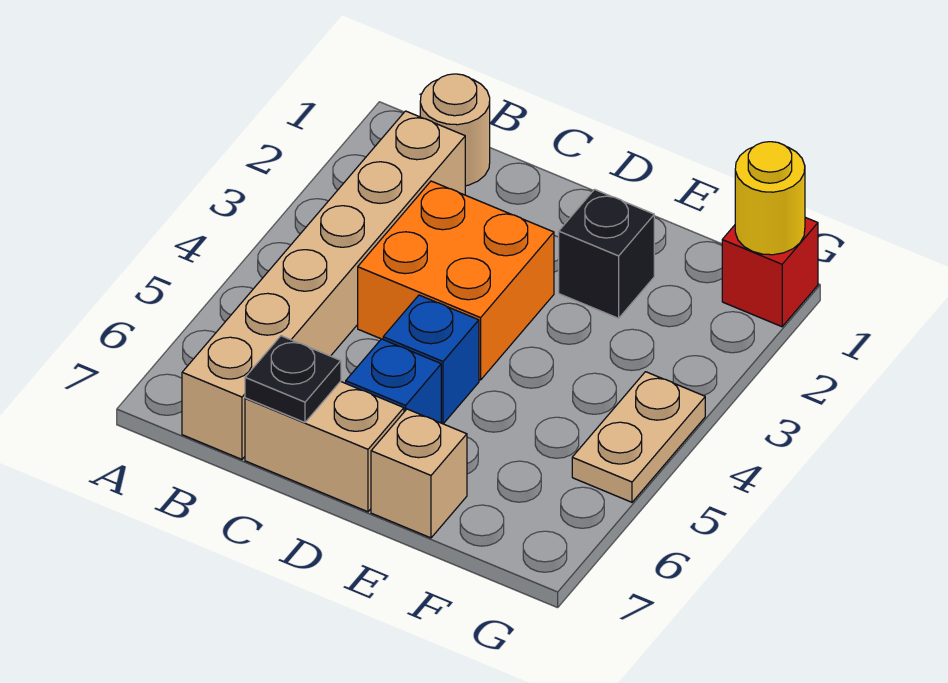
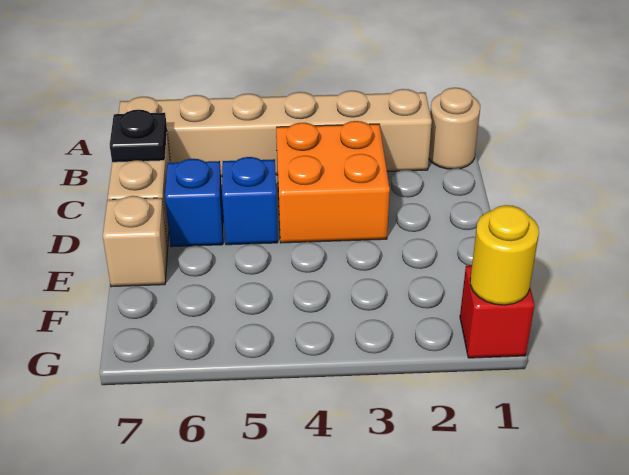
black 1x1 brick [559,190,654,318] -> none
tan 1x2 plate [572,372,705,502] -> none

